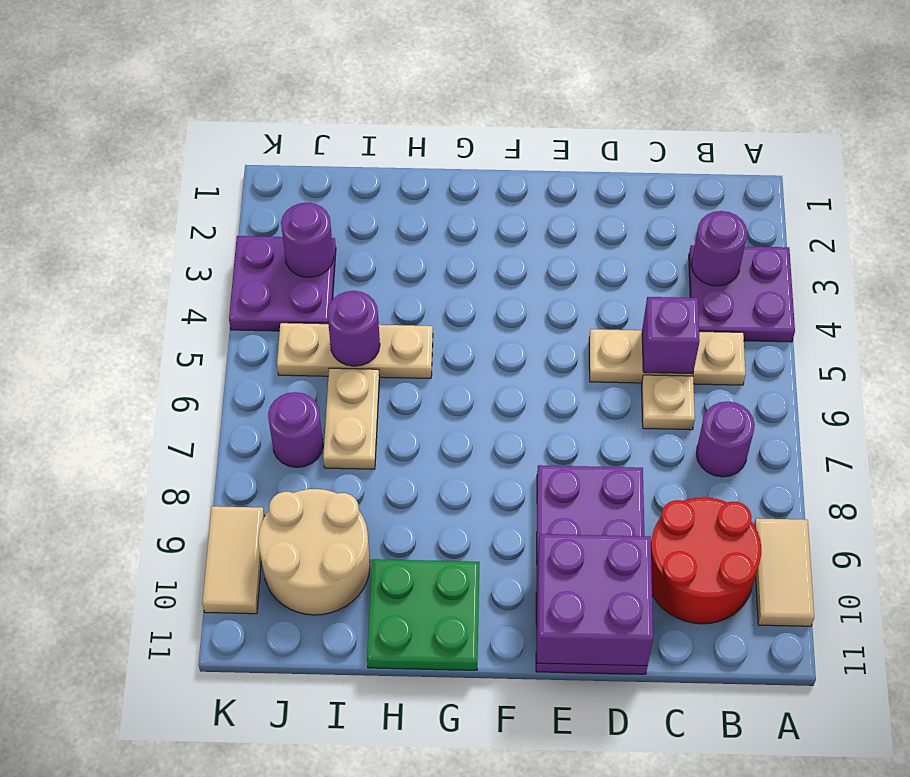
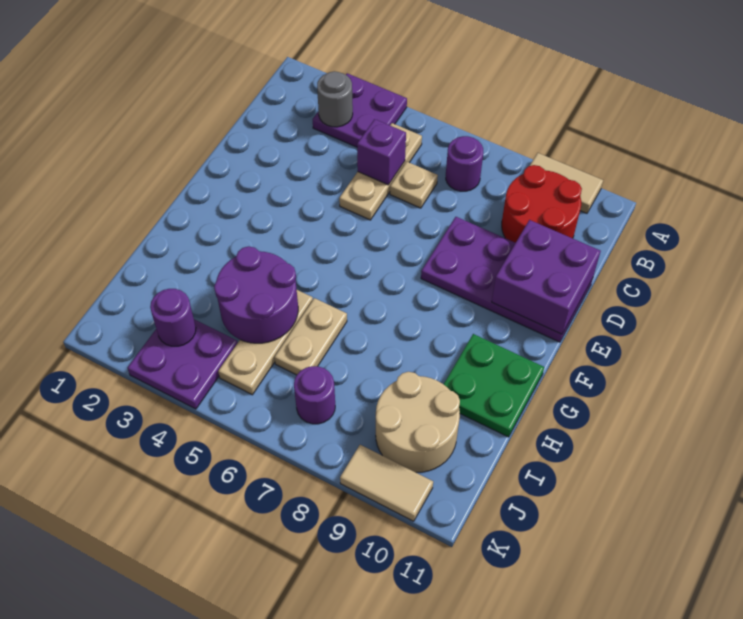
purple 1x1 round brick [691,211,747,286] -> grey 1x1 round brick [317,71,353,127]
purple 1x1 round brick [327,291,380,366] -> purple 2x2 round brick [214,246,298,343]
tan 1x2 plate [323,368,379,469] -> tan 1x2 plate turned to [274,298,347,375]

